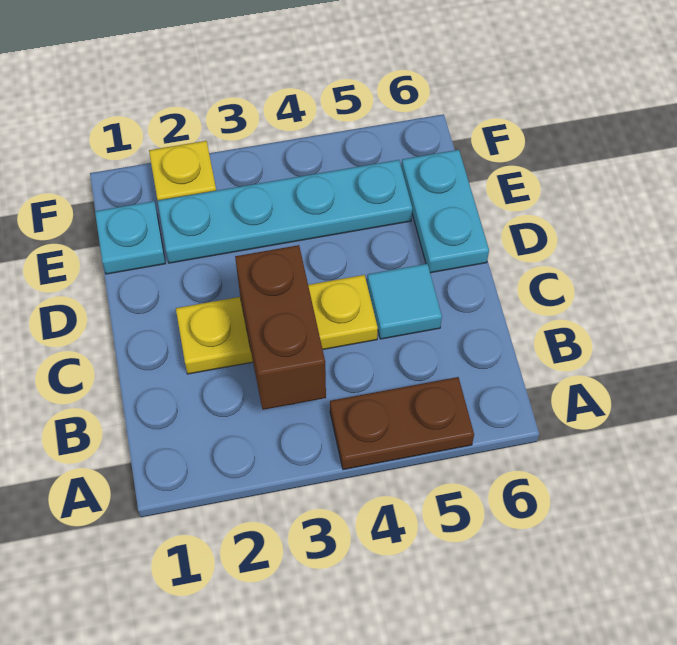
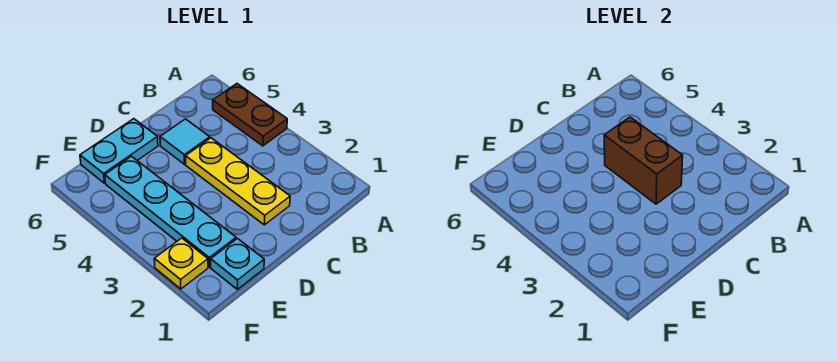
brown 1x2 brick [235,245,326,410] -> brown 1x2 brick turned to [604,117,683,204]

